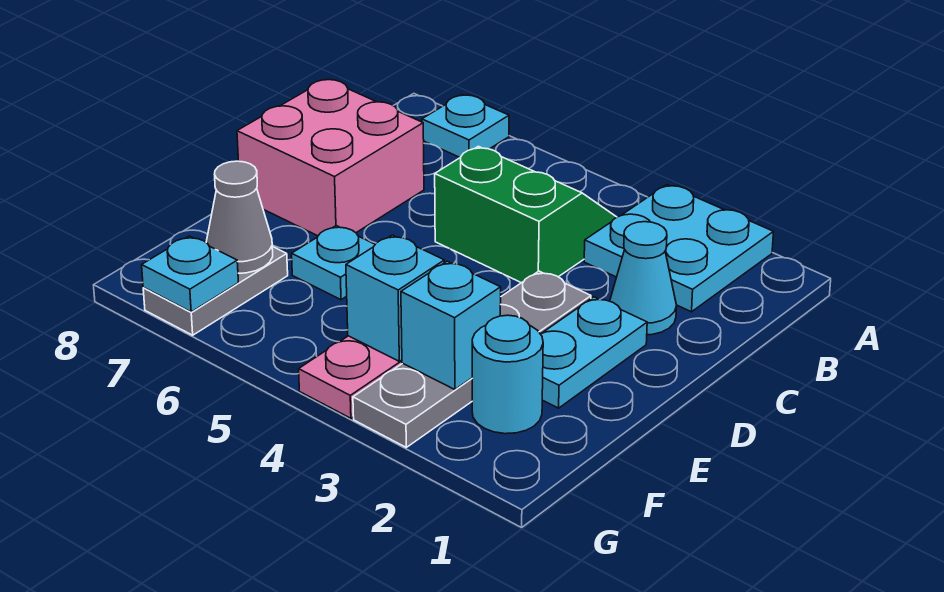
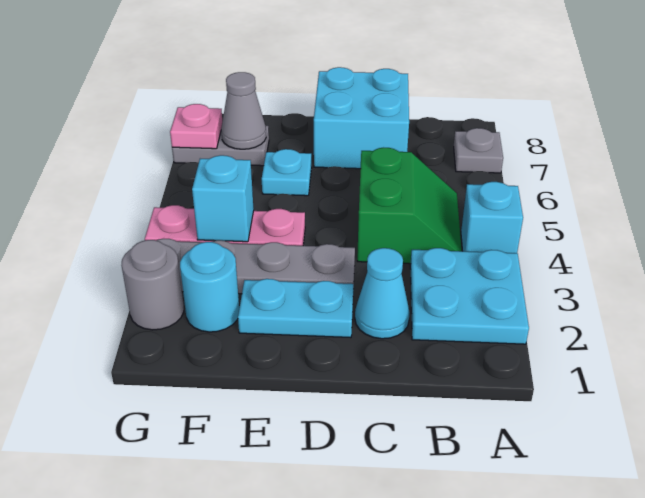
cyan 1x1 plate [422,95,509,157] -> grey 1x1 plate [454,128,503,173]
pink 2x2 brick [237,79,424,236] -> cyan 2x2 brick [314,67,409,169]
cyan 1x1 brick [401,261,501,390] -> cyan 1x1 brick moved to [461,182,523,253]
none -> grey 1x1 round brick [121,240,184,330]
cyan 1x1 plate [142,236,238,312] -> pink 1x1 plate [170,104,222,149]

